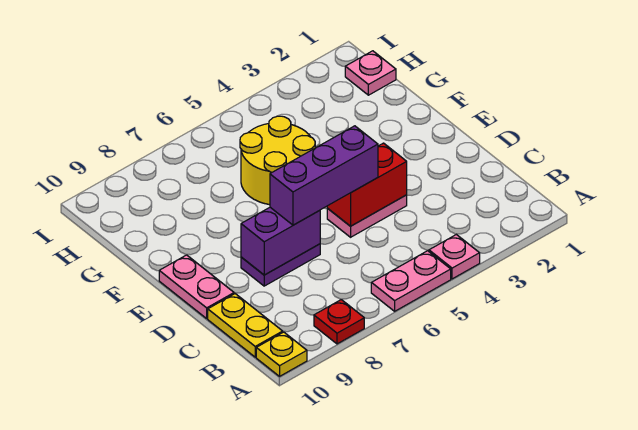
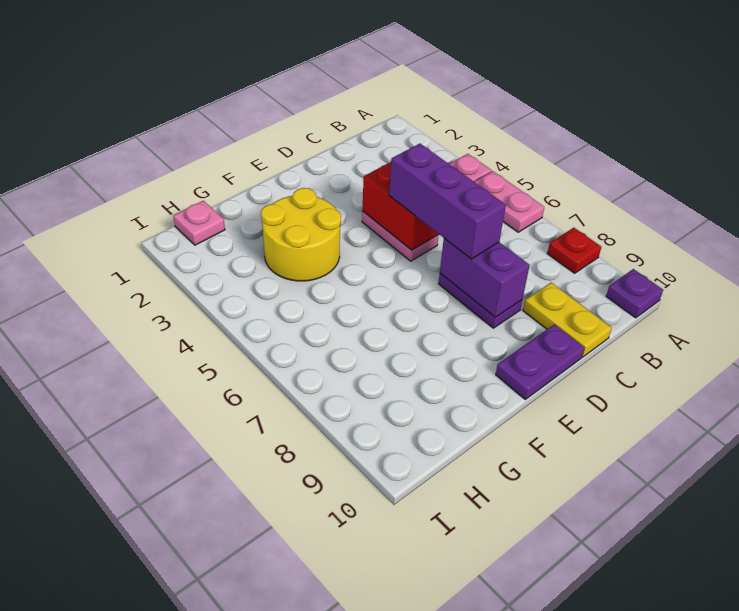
yellow 1x1 plate [256,332,307,376] -> purple 1x1 plate [606,269,663,318]
yellow 1x2 plate [208,294,283,357] -> yellow 1x2 plate turned to [523,283,612,357]
pink 1x2 plate [159,255,234,318] -> purple 1x2 plate [496,324,584,399]
yellow 2x2 round brick [240,116,315,205] -> yellow 2x2 round brick moved to [261,188,341,281]

